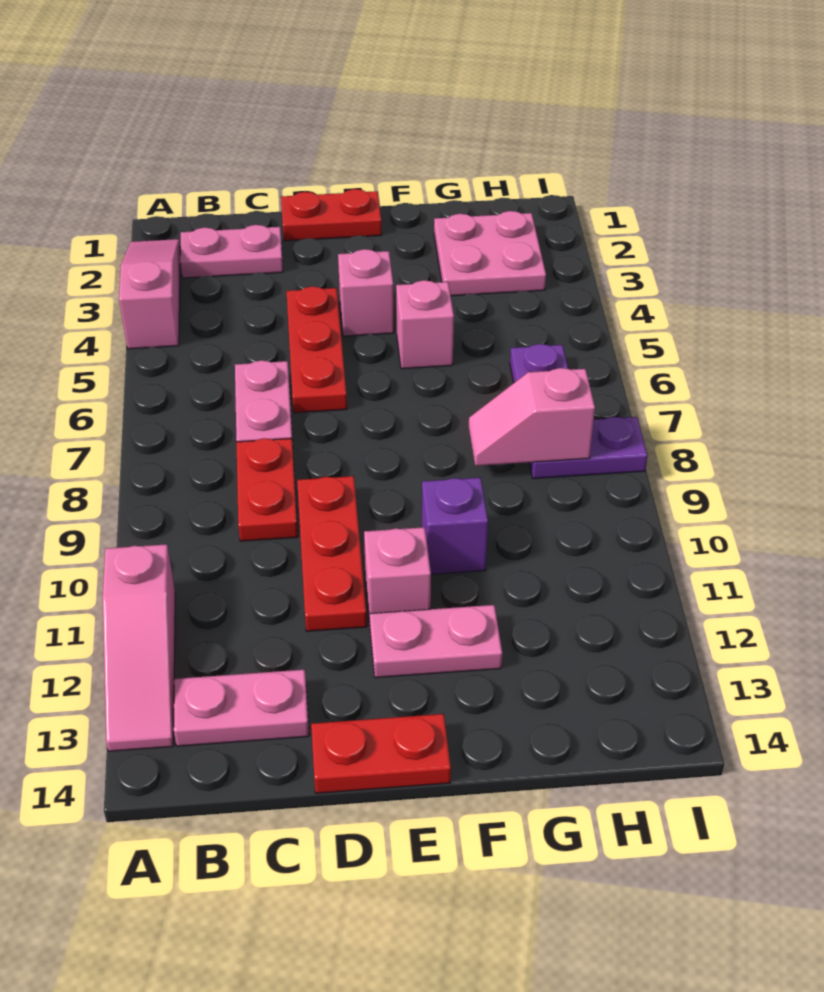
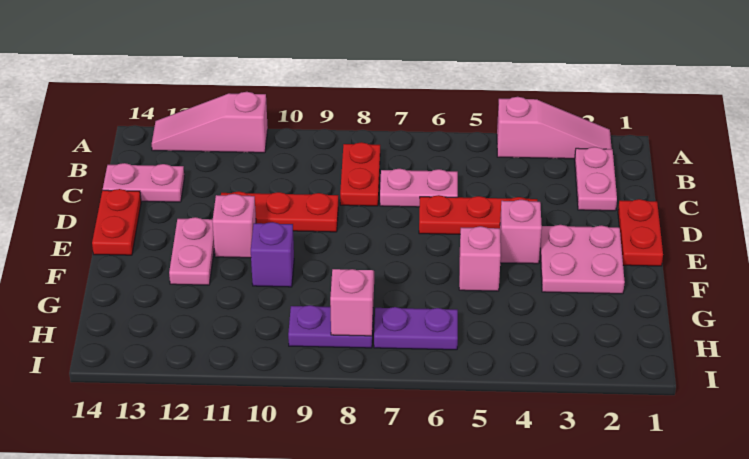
pink 1x2 plate [174,670,309,746] -> pink 1x2 plate turned to [103,163,184,202]
red 1x2 plate [236,438,298,541] -> red 1x2 plate turned to [340,142,380,206]
pink 2x2 plate [434,211,546,296] -> pink 2x2 plate moved to [540,225,625,294]
purple 1x2 plate [529,417,648,479] -> purple 1x2 plate turned to [288,305,373,348]

